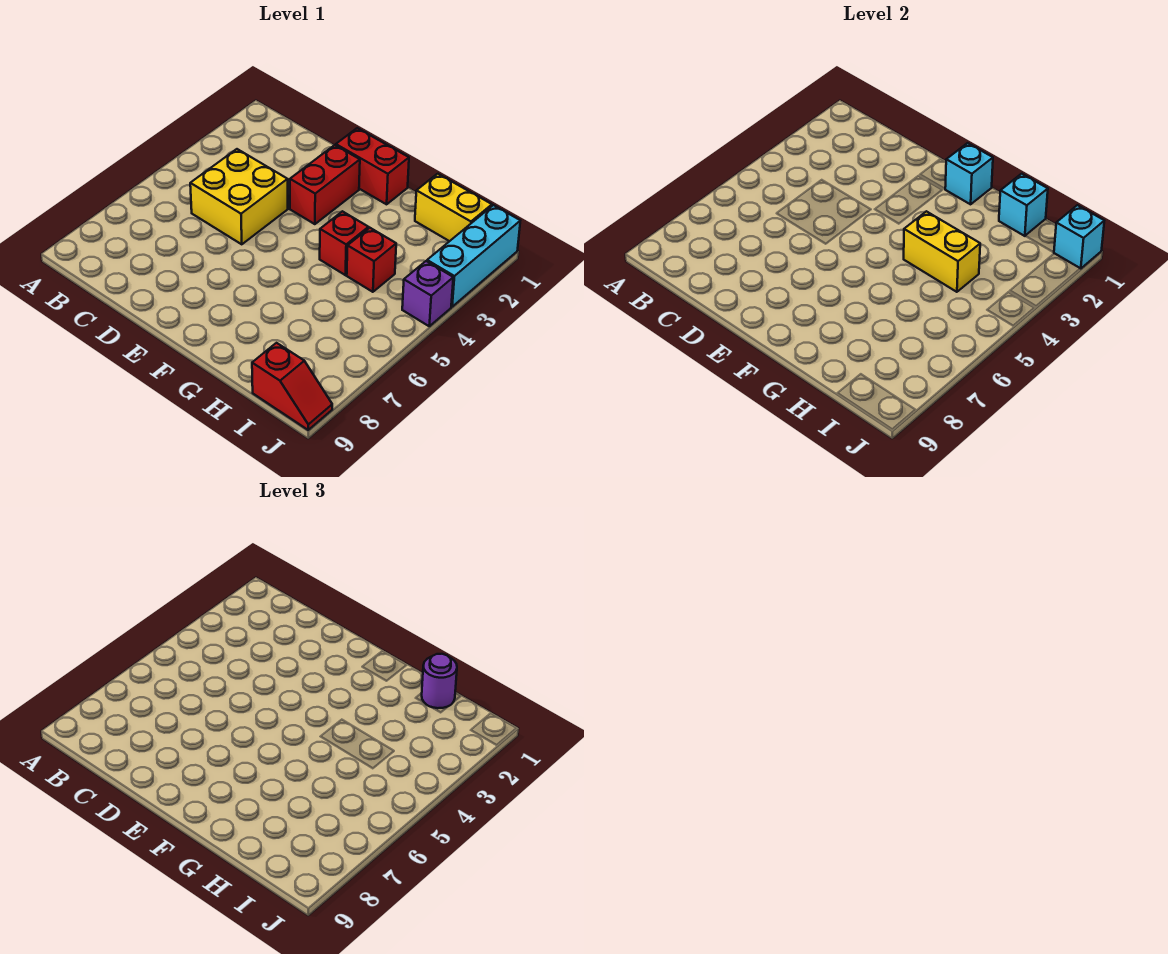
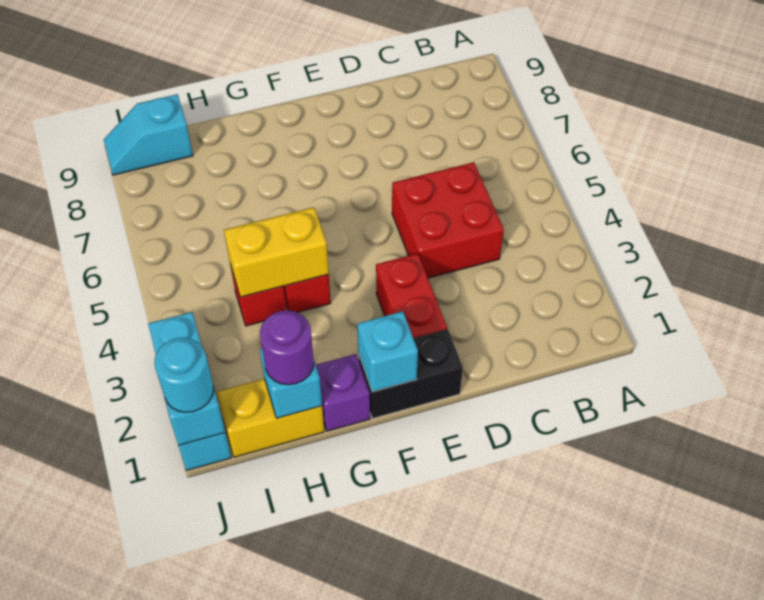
yellow 2x2 brick [190,149,288,244] -> red 2x2 brick [392,162,504,278]
red 1x2 brick [336,128,409,204] -> black 1x2 brick [358,329,463,418]
red 1x2 slope [252,343,332,430] -> cyan 1x2 slope [104,94,193,175]
none -> cyan 1x1 round brick [155,338,214,412]
purple 1x1 brick [402,261,453,326] -> purple 1x1 brick moved to [316,354,370,431]

